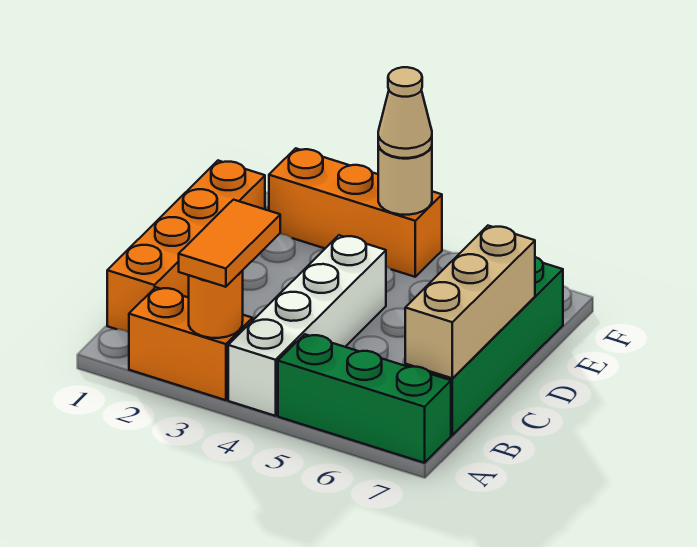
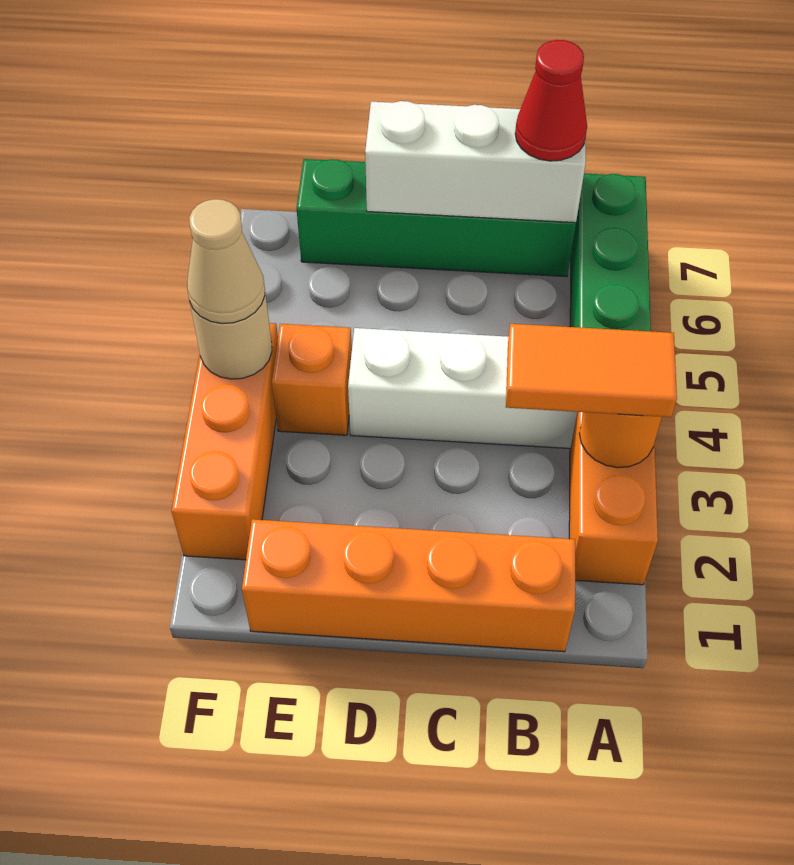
tan 1x3 brick [405,226,535,378] -> white 1x3 brick [365,101,586,223]
none -> red 1x1 cone [515,40,587,161]
none -> orange 1x1 brick [272,324,352,435]

